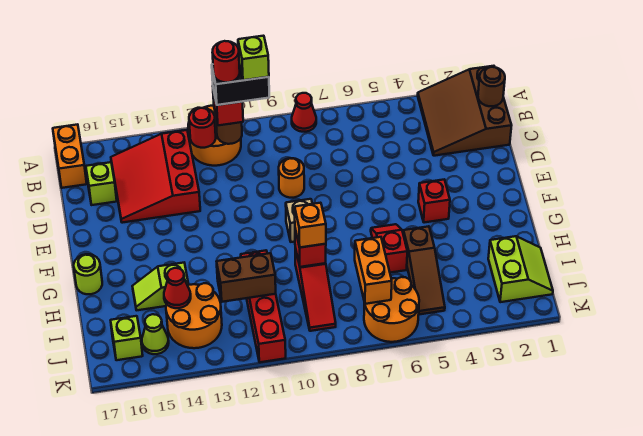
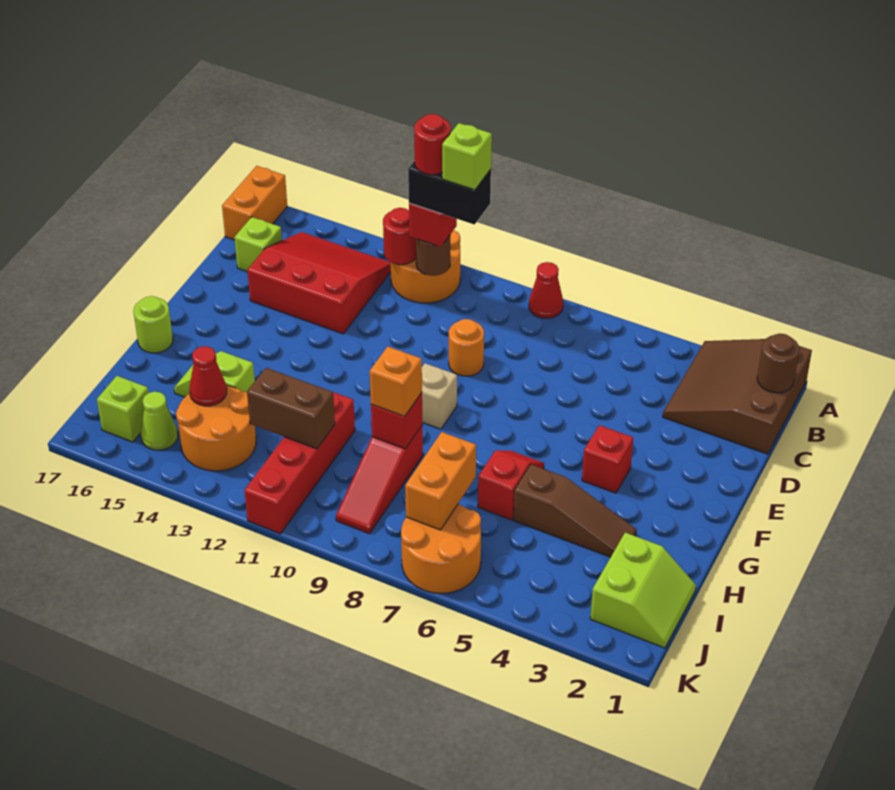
red 3x3 slope [111,130,200,223] -> red 3x3 slope turned to [247,232,391,334]
brown 1x3 slope [403,226,445,315] -> brown 1x3 slope turned to [513,465,636,557]

